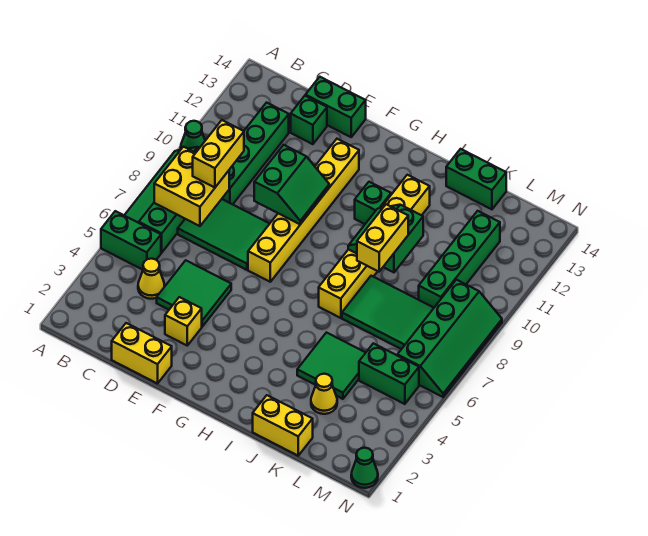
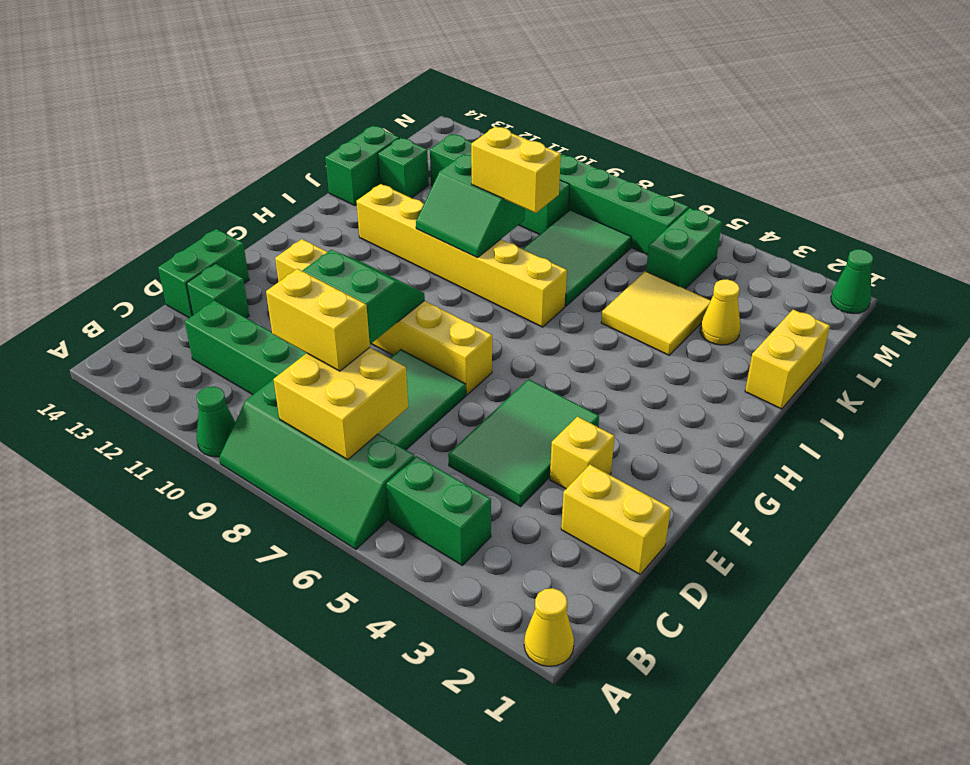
green 1x2 brick [101,211,161,270] -> green 1x2 brick turned to [386,456,491,566]
yellow 1x1 cone [138,259,165,299] -> yellow 1x1 cone moved to [524,588,574,666]
yellow 1x2 brick [112,323,172,384] -> yellow 1x2 brick turned to [561,465,671,574]
green 2x2 tile [157,260,231,327] -> green 2x3 tile [448,379,599,506]
green 1x1 brick [355,182,391,224] -> green 1x1 brick moved to [378,138,429,198]
green 2x2 tile [297,333,366,399] -> yellow 2x2 tile [601,271,711,355]

